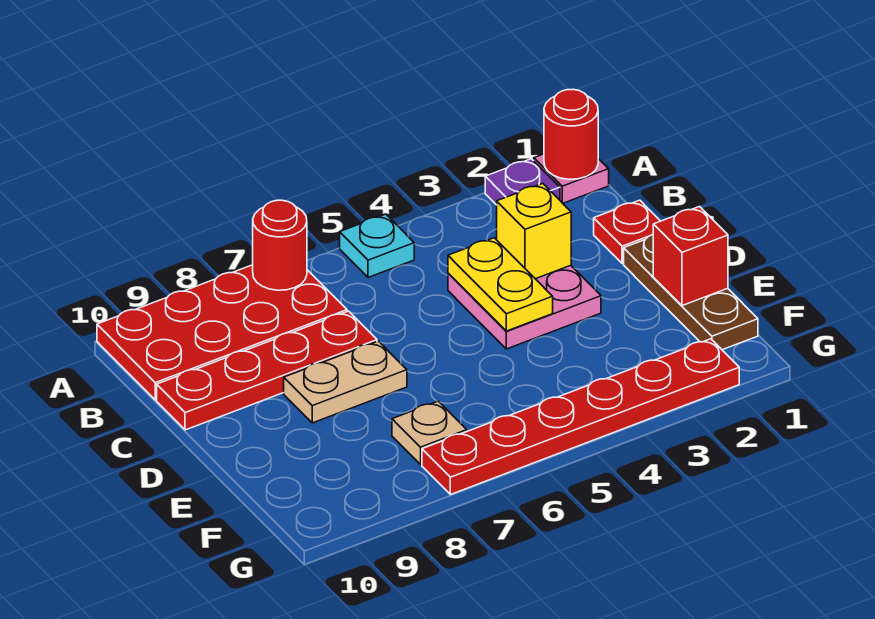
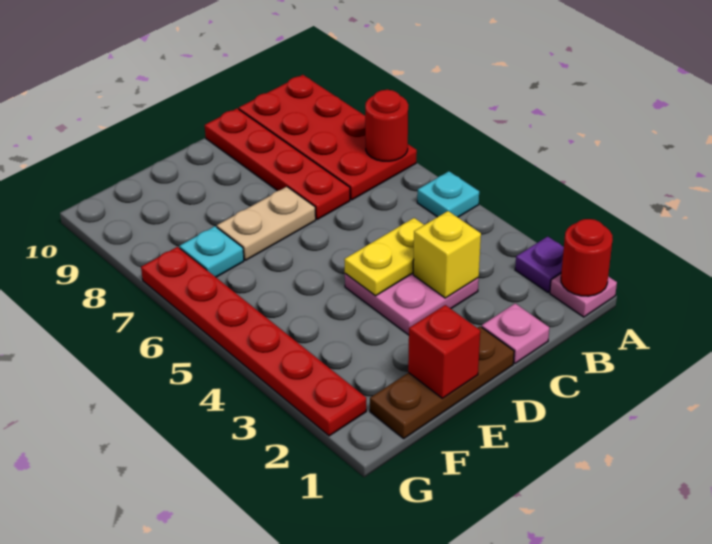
red 1x1 plate [594,200,660,264] -> pink 1x1 plate [482,303,549,363]
tan 1x2 plate [284,341,407,423] -> tan 1x2 plate turned to [217,187,316,260]
tan 1x1 plate [392,401,467,464] -> cyan 1x1 plate [179,226,244,277]

